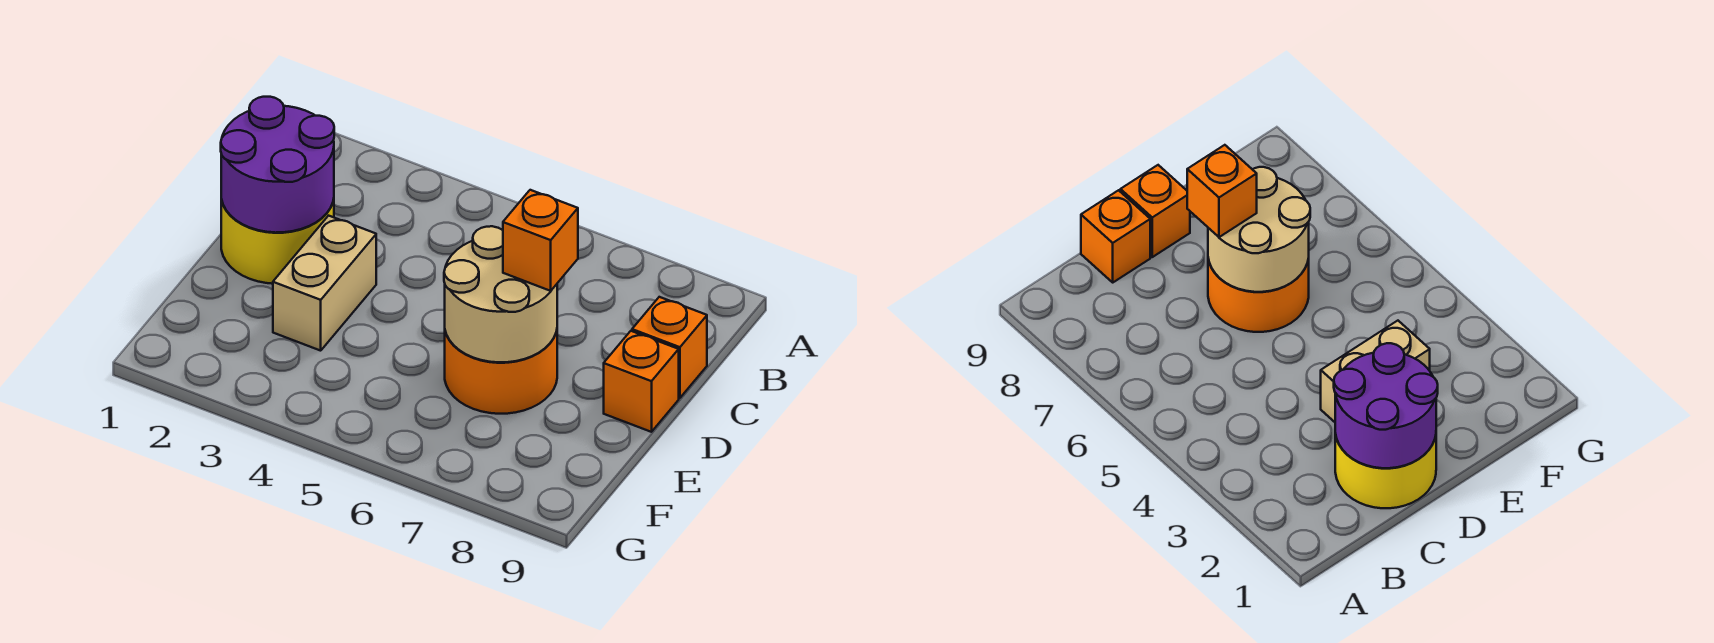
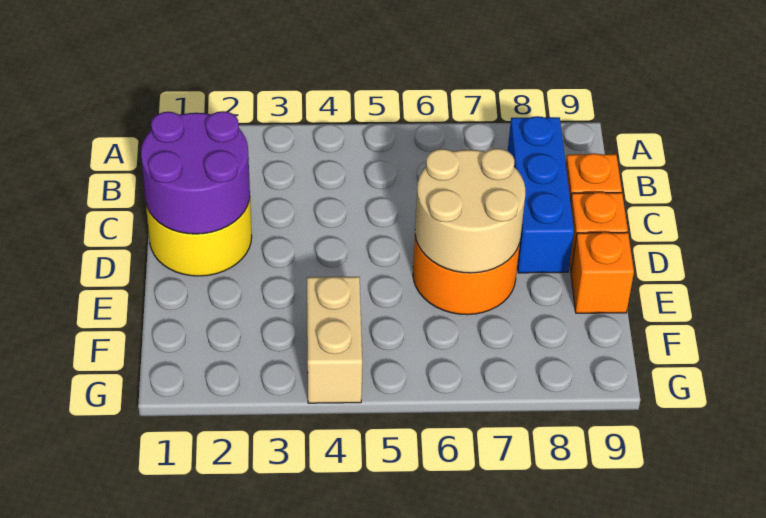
none -> blue 1x3 brick [508,116,574,273]
tan 1x2 brick [273,216,376,351] -> tan 1x2 brick moved to [307,277,362,403]
orange 1x1 brick [503,190,578,291] -> orange 1x1 brick moved to [571,232,634,313]

